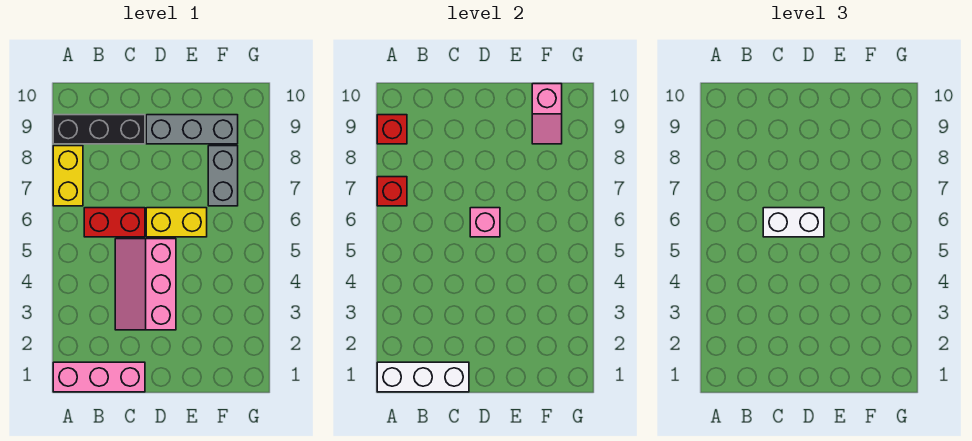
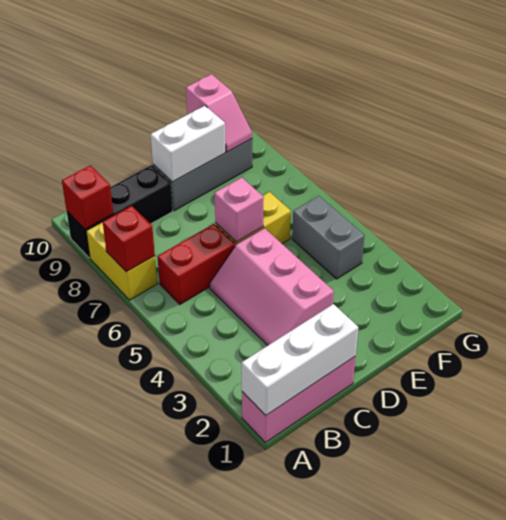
white 1x2 brick [763,208,824,237] -> white 1x2 brick moved to [151,106,226,182]
grey 1x2 brick [208,146,238,206] -> grey 1x2 brick moved to [292,196,365,279]

